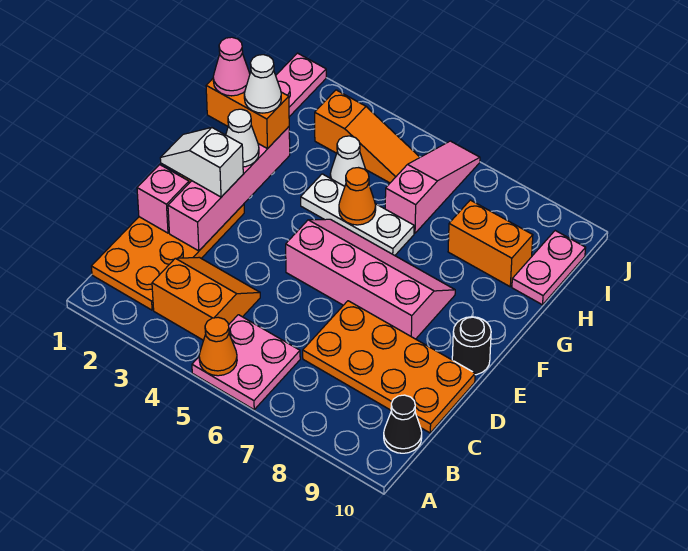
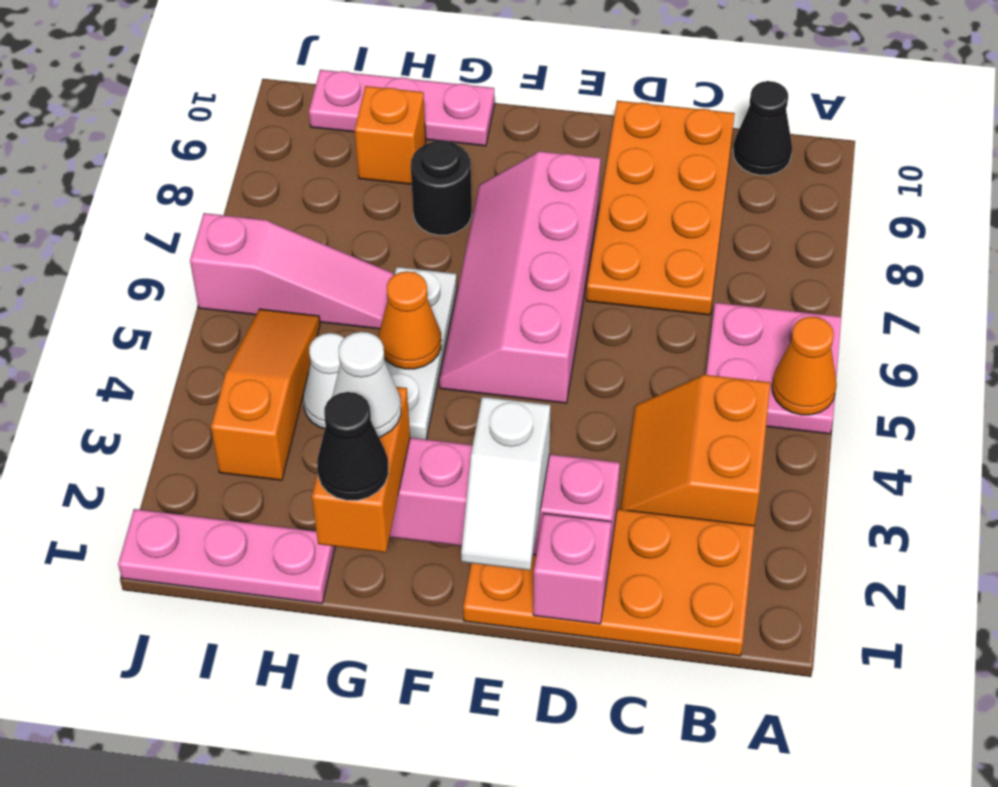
black 1x1 round brick [452,317,491,375] -> black 1x1 round brick moved to [411,140,472,235]
white 1x1 cone [226,109,259,167] -> none
pink 1x1 cone [213,37,250,96] -> black 1x1 cone [317,392,388,500]
pink 1x3 slope [385,141,480,233] -> pink 1x3 slope turned to [190,213,394,329]
orange 1x2 brick [448,200,533,287] -> orange 1x1 brick [355,86,426,184]
pink 1x2 plate [512,231,586,305] -> pink 1x3 plate [309,70,495,146]

